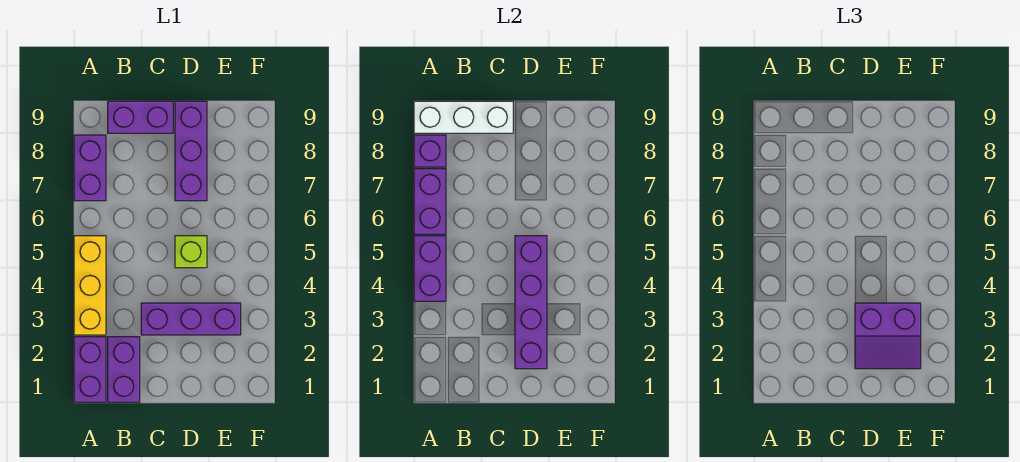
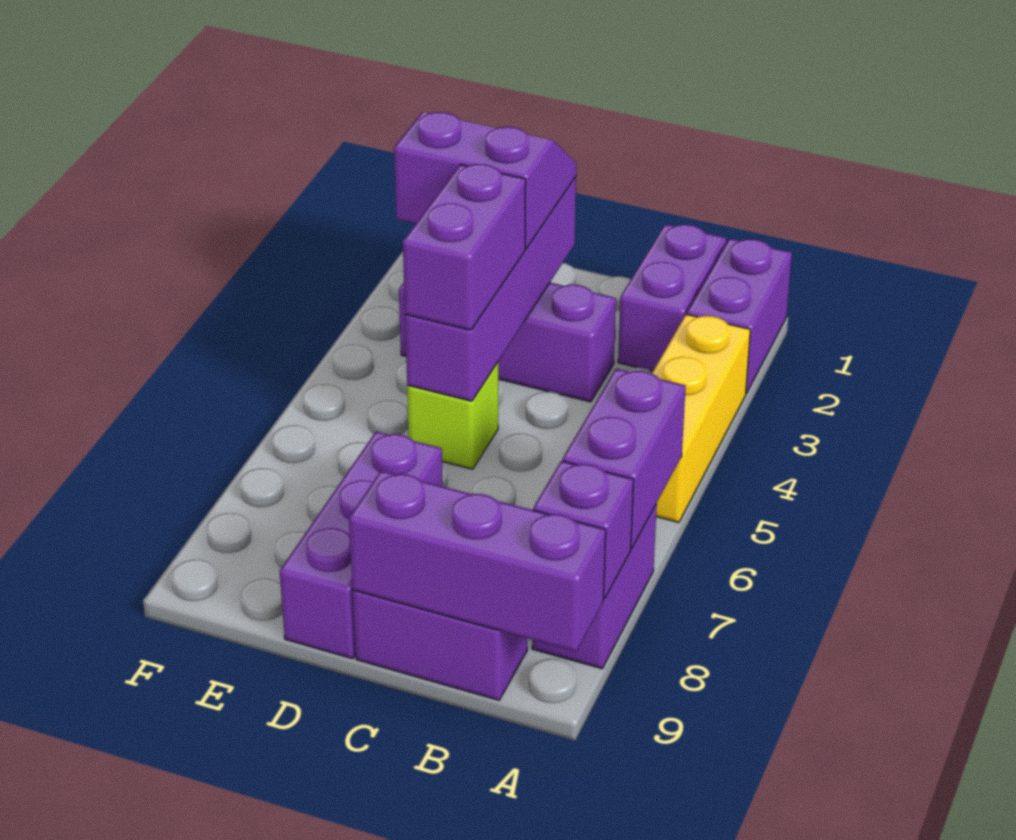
purple 1x2 brick [414,236,446,301] -> purple 1x2 brick moved to [403,164,526,330]
white 1x3 brick [414,101,513,133] -> purple 1x3 brick [349,471,606,652]

